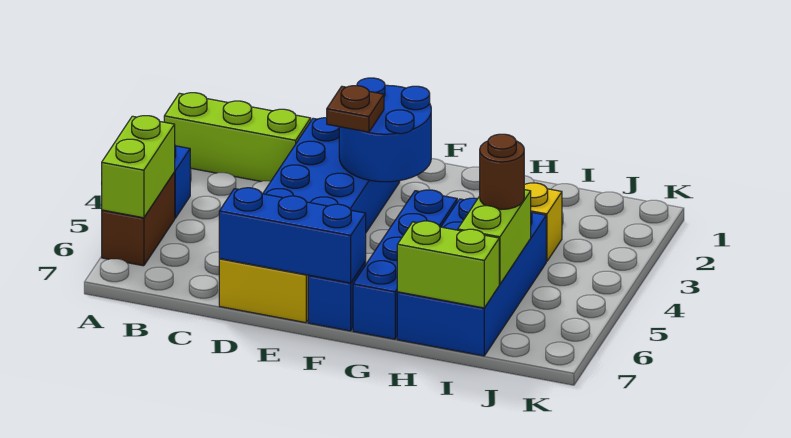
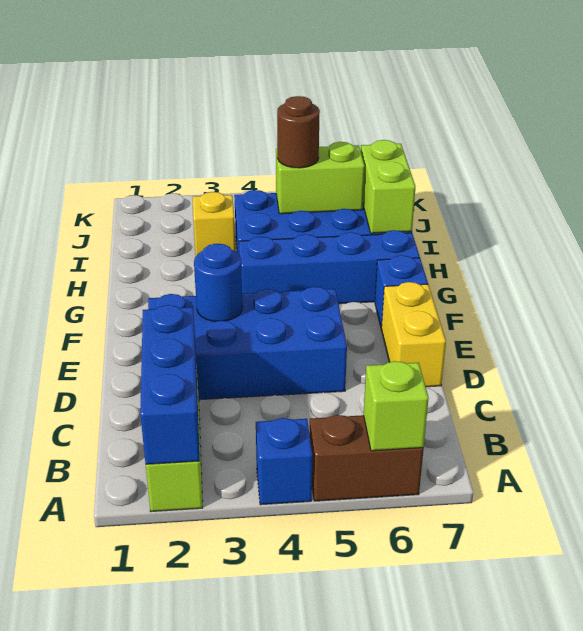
lime 1x2 brick [102,116,175,218] -> lime 1x1 brick [364,361,429,451]
blue 1x3 brick [219,188,366,283] -> blue 1x3 brick moved to [140,305,200,464]
blue 2x2 round brick [339,78,431,182] -> blue 1x1 round brick [194,244,243,321]
brown 1x1 plate [327,86,384,132] -> none

